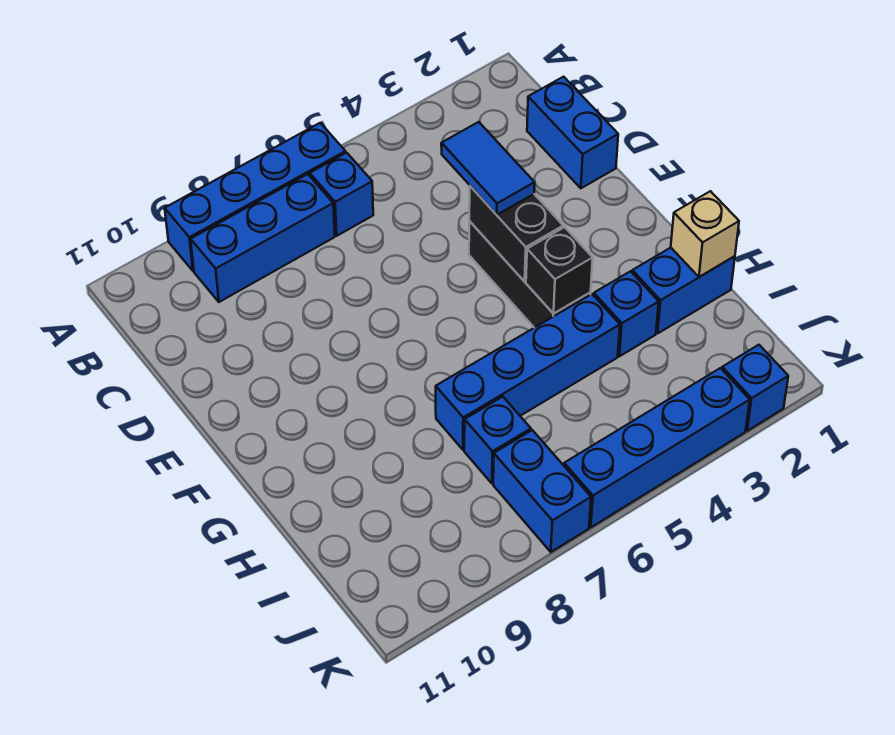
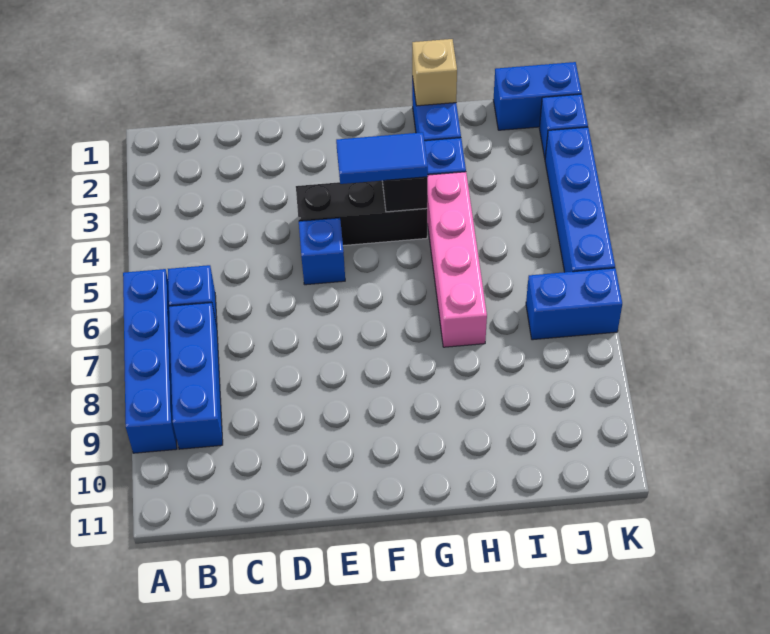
blue 1x2 brick [527,77,618,188] -> blue 1x2 brick moved to [493,62,582,130]
blue 1x2 tile [441,122,535,215] -> blue 1x2 tile moved to [336,132,428,184]
black 1x2 brick [469,186,563,282] -> none
blue 1x4 brick [436,294,620,450] -> pink 1x4 brick [427,172,487,347]
blue 1x1 brick [464,397,531,483] -> blue 1x1 brick moved to [299,218,345,285]

